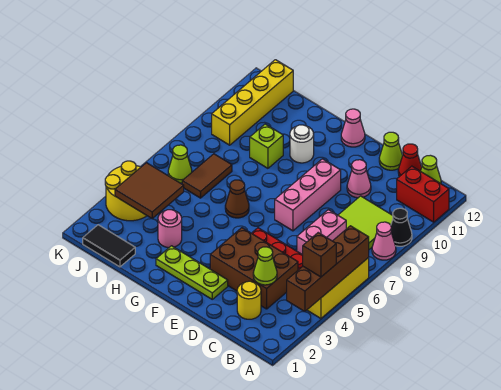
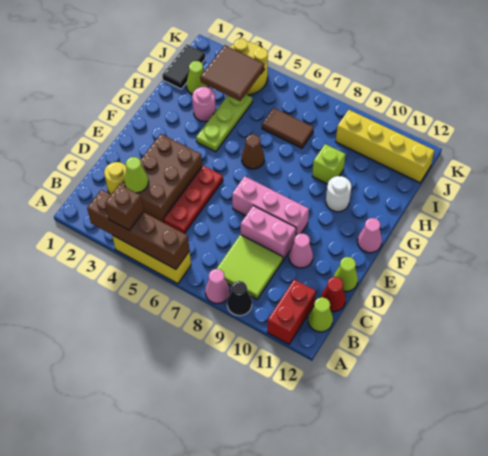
pink 1x2 brick [297,210,346,255] -> pink 1x2 brick moved to [241,206,296,260]
lime 1x3 plate [156,246,228,299] -> lime 1x3 plate moved to [196,95,252,152]
lime 1x1 cone [168,145,192,183] -> lime 1x1 cone moved to [186,61,208,94]

